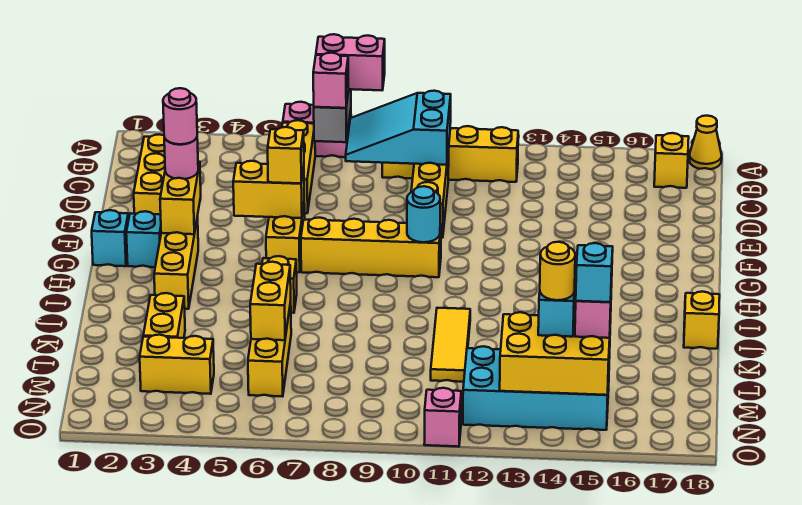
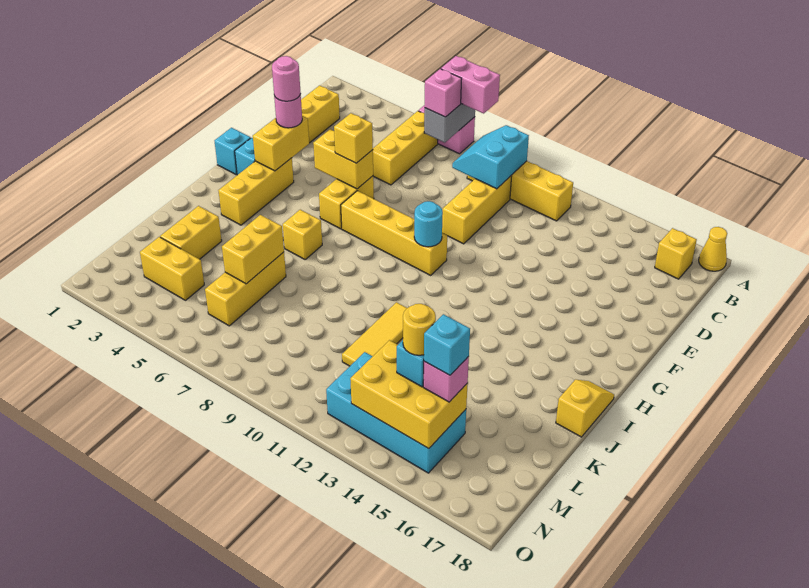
cyan 2x3 slope [346,91,451,165] -> cyan 2x2 slope [452,125,529,189]
pink 1x1 brick [424,388,461,447] -> none

